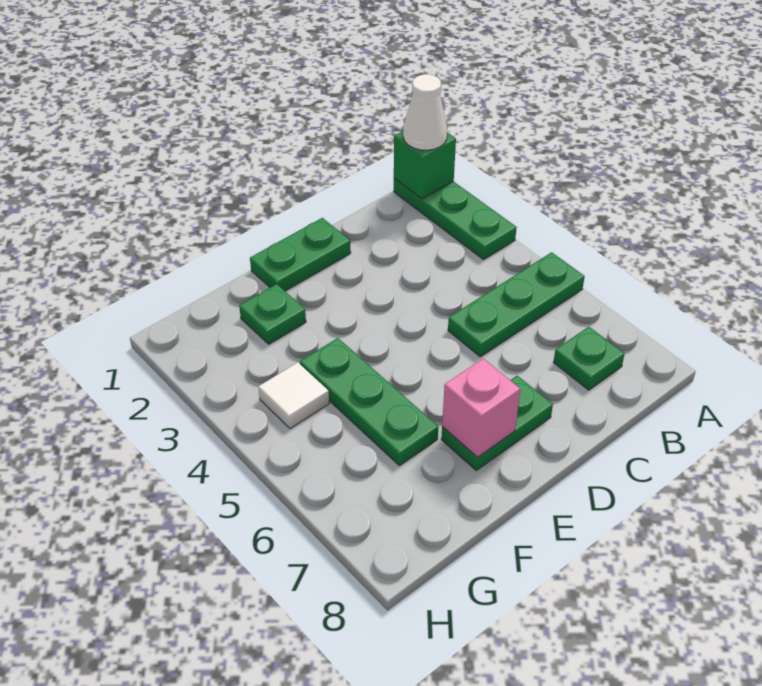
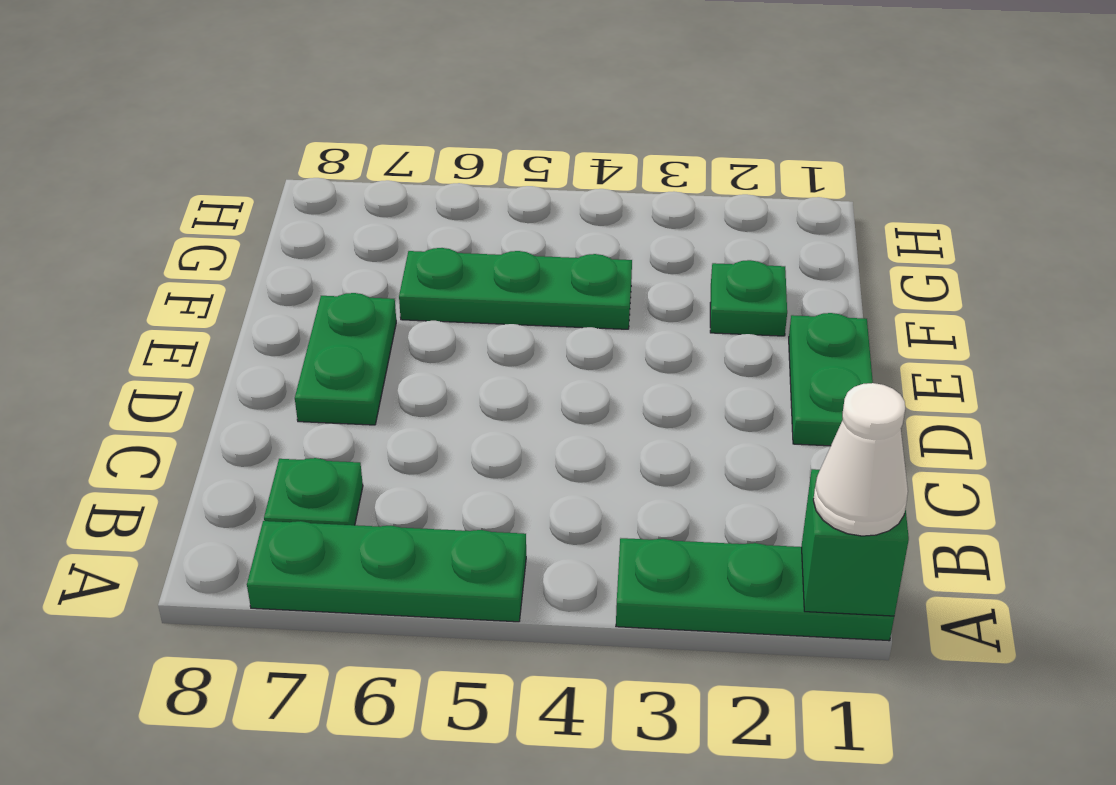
green 1x3 plate [448,252,585,357] -> green 1x3 plate turned to [247,521,526,622]
pink 1x1 brick [442,359,520,457] -> none
white 1x1 tile [258,362,329,428] -> none

